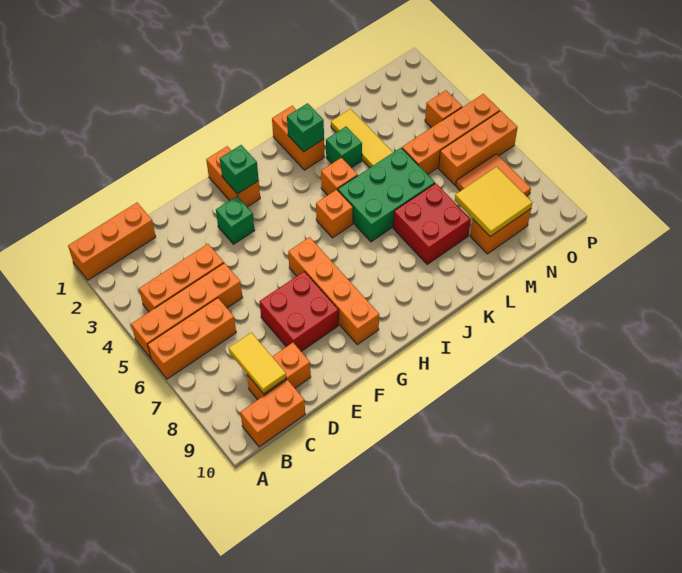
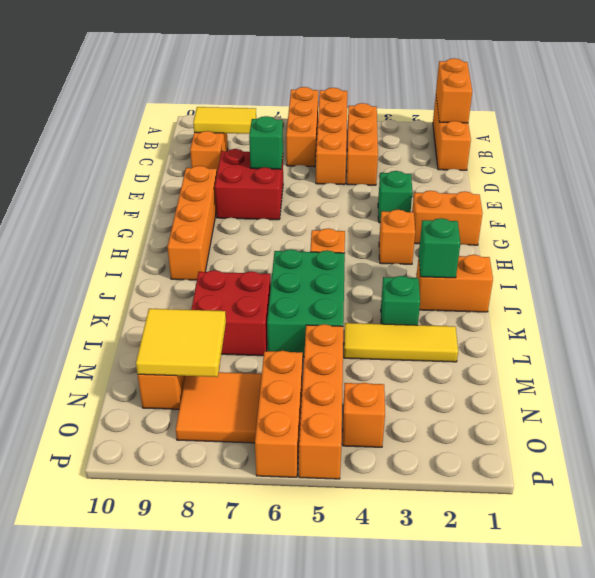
orange 1x2 brick [240,380,305,447] -> orange 1x2 brick moved to [436,58,472,123]
green 1x1 brick [220,145,259,194] -> green 1x1 brick moved to [249,116,283,169]
orange 1x4 brick [288,237,379,345] -> orange 1x4 brick turned to [168,166,217,280]
orange 1x1 brick [321,157,358,195] -> orange 1x1 brick moved to [379,210,415,264]

